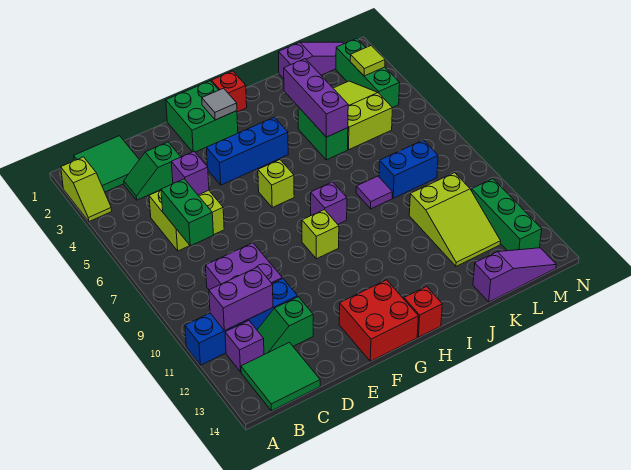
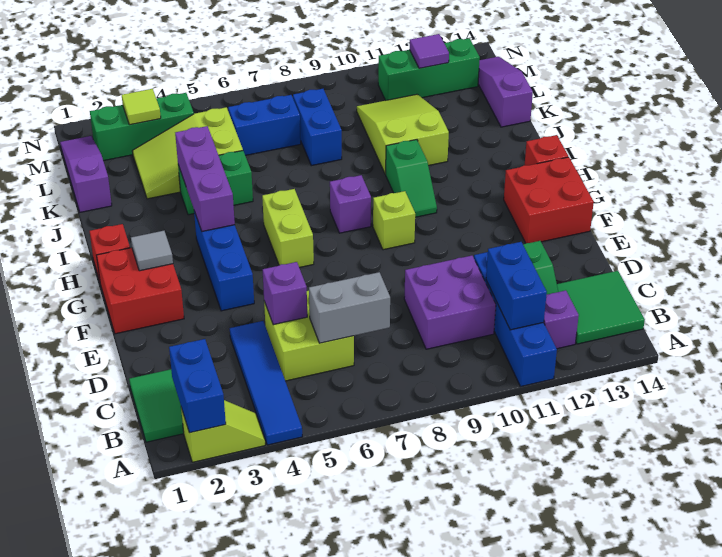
none -> blue 1x2 brick [169,339,226,433]
none -> blue 1x4 tile [230,321,302,445]
purple 1x2 brick [209,267,273,331] -> blue 1x2 brick [486,242,547,330]
green 1x2 slope [124,142,180,200] -> green 1x2 slope moved to [386,140,437,217]
green 1x2 brick [161,179,213,246] -> grey 1x2 brick [309,272,390,343]
green 2x2 brick [166,81,238,152] -> red 2x2 brick [96,248,184,334]
lime 1x1 brick [258,160,294,207] -> lime 1x2 brick [262,189,314,268]
purple 1x3 brick [284,59,348,137] -> purple 1x3 brick turned to [175,126,235,231]
purple 1x1 tile [356,176,392,209] -> purple 1x1 tile moved to [410,34,449,68]
lime 2x3 slope [409,173,501,266] -> lime 2x3 slope turned to [357,94,449,174]
none -> blue 1x2 brick [228,95,301,155]

